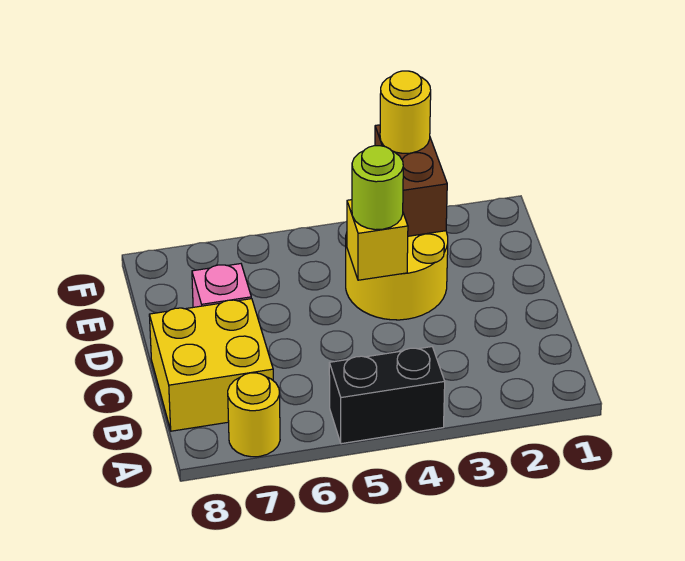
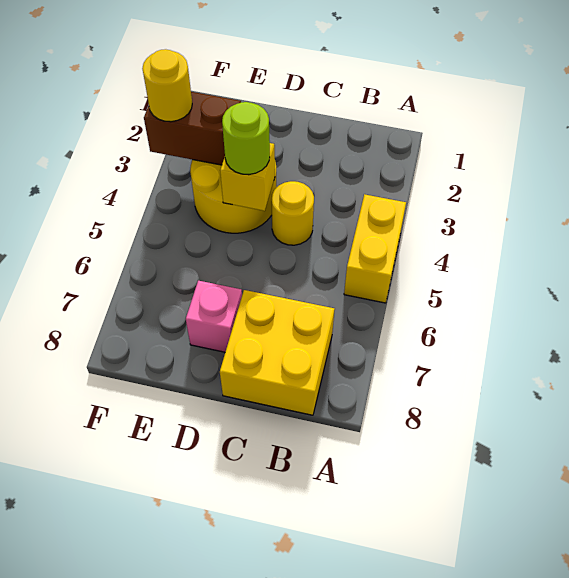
black 1x2 brick [329,347,445,444] -> yellow 1x2 brick [344,194,406,303]
yellow 1x1 round brick [228,373,280,457] -> yellow 1x1 round brick moved to [272,181,314,245]

